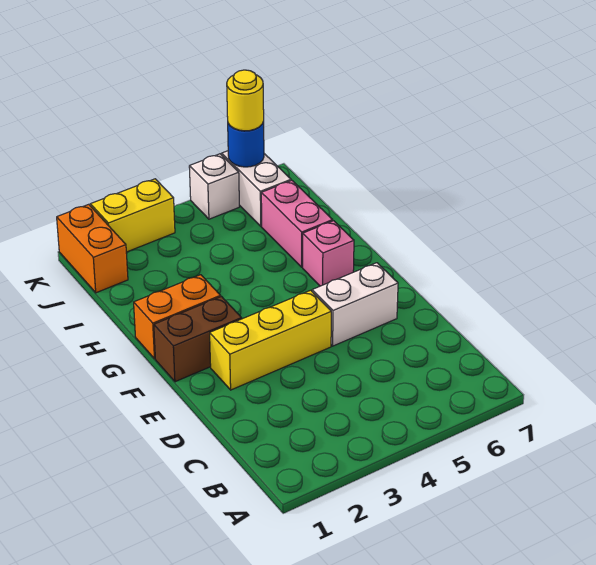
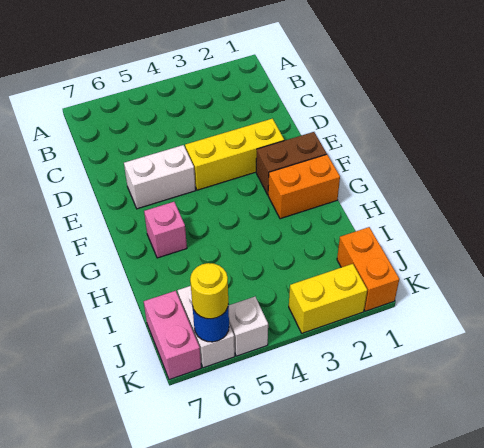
pink 1x2 brick [261,180,333,267] -> pink 1x2 brick moved to [144,291,201,380]

